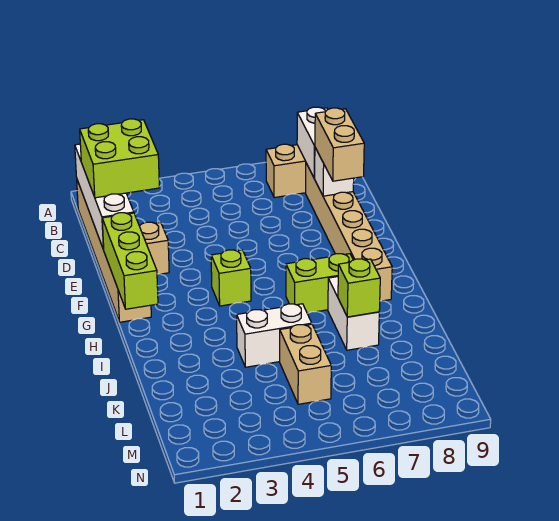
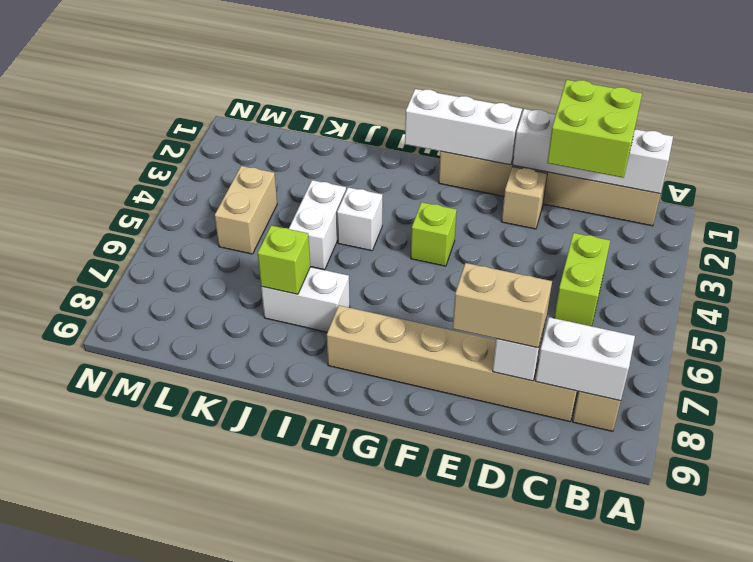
lime 1x3 brick [102,213,158,309] -> white 1x3 brick [405,89,522,165]
lime 1x2 brick [286,254,353,313] -> lime 1x2 brick moved to [554,233,610,326]
none -> white 1x1 brick [337,187,383,251]
tan 1x2 brick [280,324,331,404] -> tan 1x2 brick turned to [215,166,277,254]

